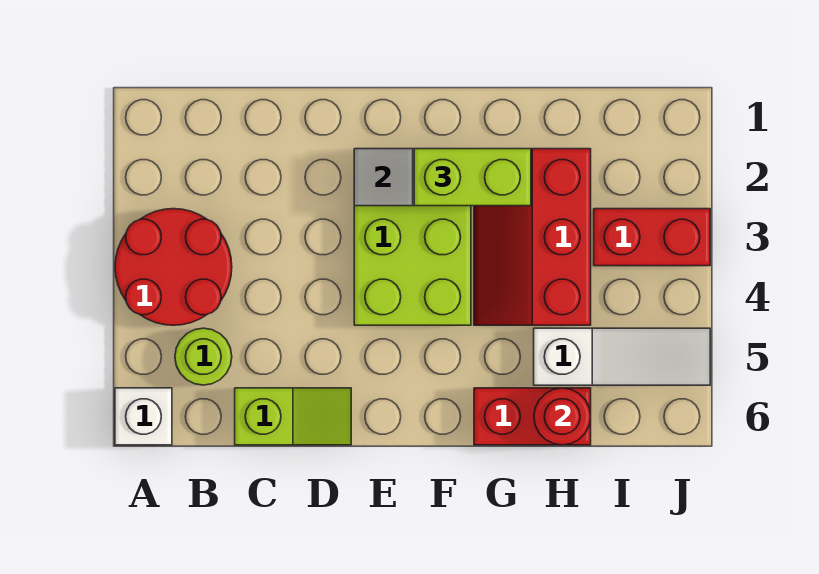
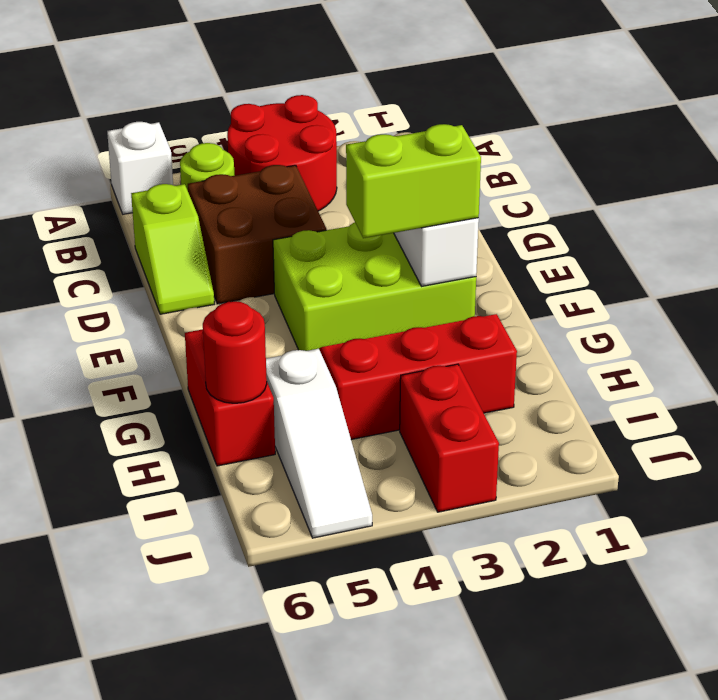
none -> brown 2x2 brick [188,165,326,304]
lime 1x2 brick [414,149,531,206] -> lime 1x2 brick turned to [346,124,481,238]

